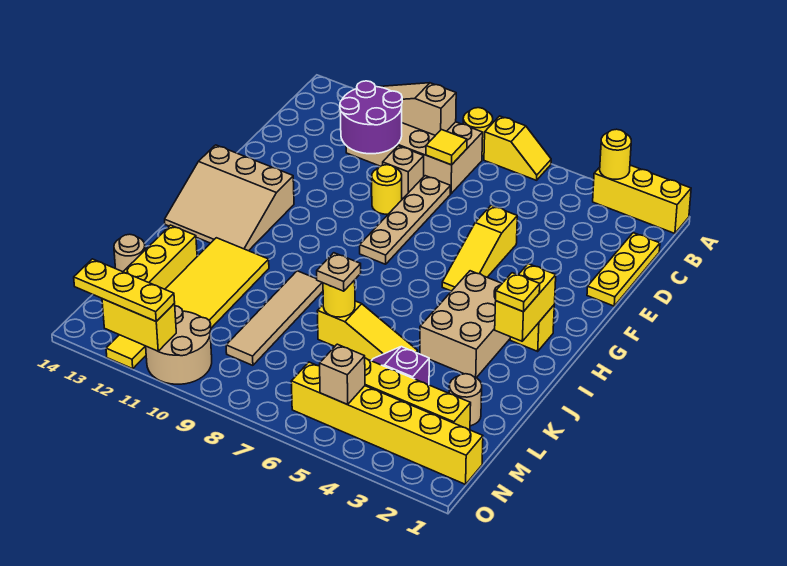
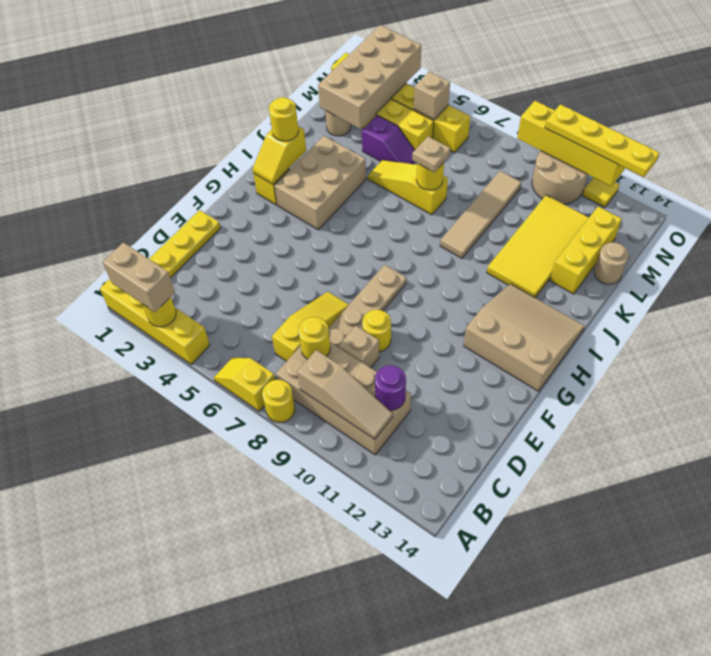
yellow 1x3 brick [593,165,691,233] -> yellow 1x4 brick [100,279,210,364]
none -> tan 1x2 brick [103,242,175,312]
yellow 1x1 tile [426,130,467,165] -> yellow 1x1 round brick [298,317,330,359]
purple 2x2 round brick [340,81,402,154] -> purple 1x1 round brick [375,365,406,410]
yellow 1x3 slope [442,205,517,291] -> yellow 1x3 slope moved to [272,292,349,361]
yellow 1x2 brick [495,264,556,341] -> yellow 1x2 slope [253,126,306,184]
yellow 1x1 plate [496,273,540,312] -> yellow 1x1 round brick [269,97,298,141]
none -> tan 2x4 brick [318,25,421,129]
yellow 1x2 brick [102,299,176,351] -> yellow 1x4 brick [517,101,625,186]
yellow 1x3 plate [74,259,175,321] -> yellow 1x4 plate [545,104,659,177]

